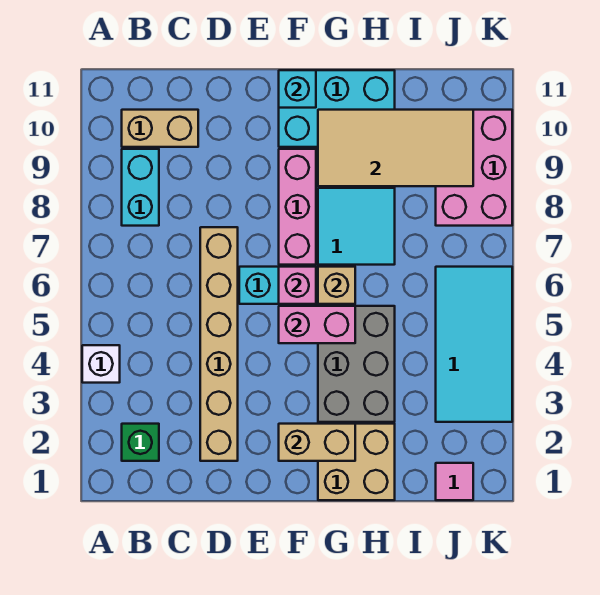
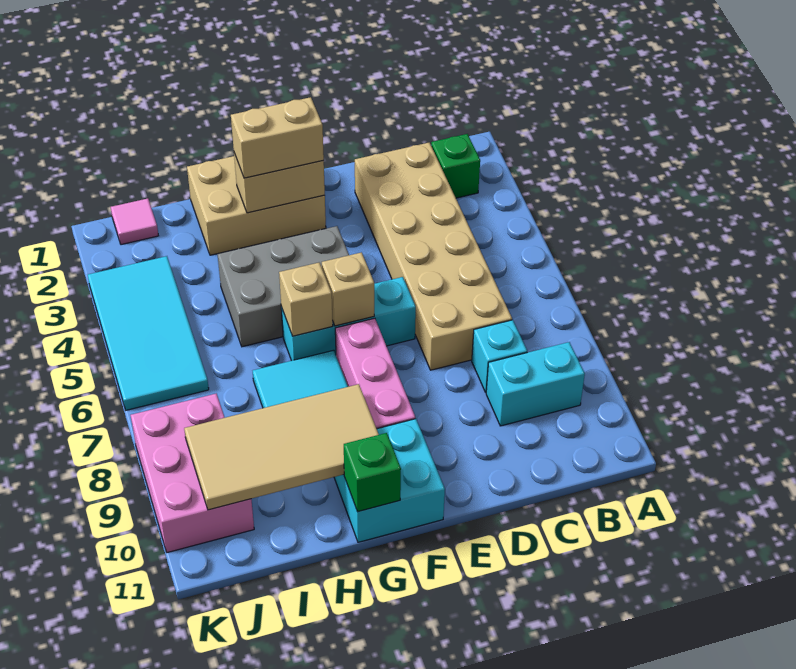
white 1x1 brick [82,345,120,383] -> none
cyan 1x2 brick [122,149,159,226] -> cyan 1x2 brick turned to [486,342,585,426]
tan 1x2 brick [122,110,198,147] -> tan 1x2 brick moved to [231,97,324,178]
tan 1x6 brick [200,227,238,461] -> tan 2x6 brick [355,143,512,370]
pink 1x2 brick [279,306,355,343] -> none
pink 1x1 brick [279,267,316,304] -> tan 1x1 brick [322,252,375,326]
cyan 2x3 brick [279,70,395,147] -> cyan 2x2 brick [334,419,445,542]
cyan 1x1 brick [279,70,316,108] -> cyan 1x1 brick moved to [472,320,527,392]
tan 2x2 brick [318,424,395,500] -> tan 2x3 brick [187,156,326,255]
grey 2x3 brick [318,306,395,422] -> grey 2x3 brick turned to [218,226,349,347]
none -> green 1x1 brick [344,433,401,512]

